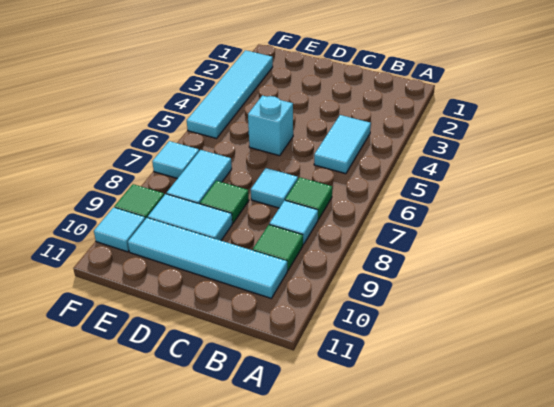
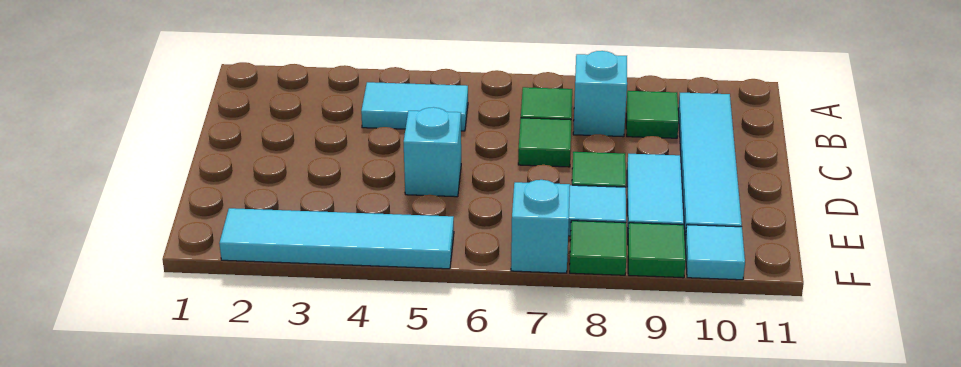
cyan 1x1 tile [269,200,318,244] -> cyan 1x1 brick [573,51,627,137]
cyan 1x1 tile [251,168,298,208] -> green 1x1 tile [518,118,571,167]
cyan 1x1 tile [152,141,199,179] -> cyan 1x1 brick [511,180,570,273]
none -> green 1x1 tile [570,221,626,275]

